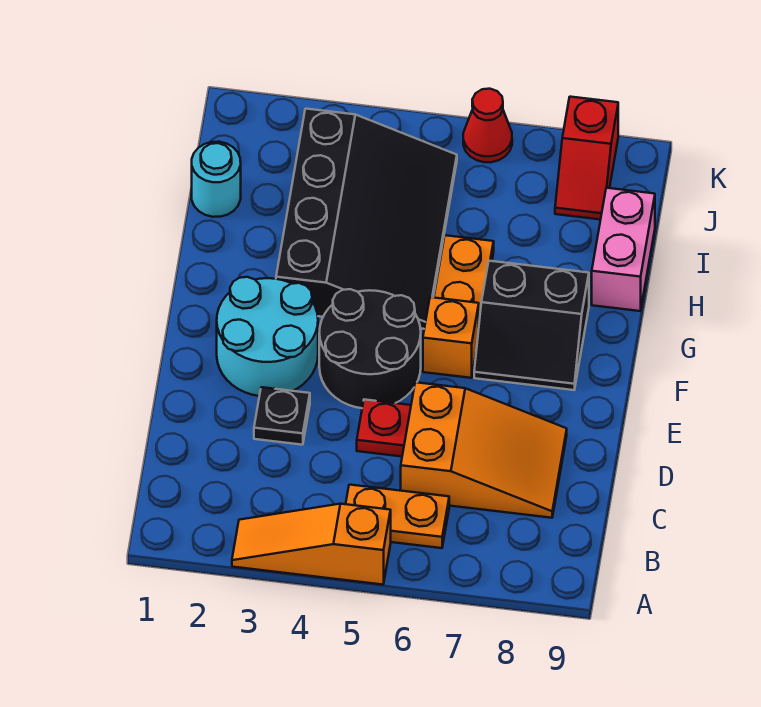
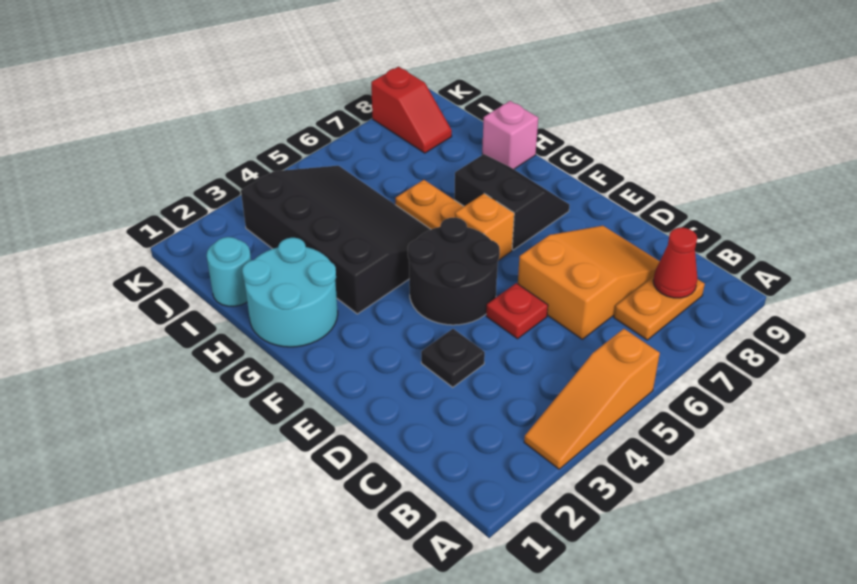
orange 1x2 plate [346,485,449,548] -> orange 1x2 plate moved to [614,276,705,340]
cyan 2x2 round brick [217,277,318,396] -> cyan 2x2 round brick moved to [242,238,338,347]
black 2x2 slope [474,261,589,390] -> black 2x2 slope turned to [454,154,569,250]
pink 1x2 brick [592,188,655,311] -> pink 1x1 brick [482,101,538,169]
red 1x1 cone [463,89,512,162] -> red 1x1 cone moved to [653,228,697,298]

